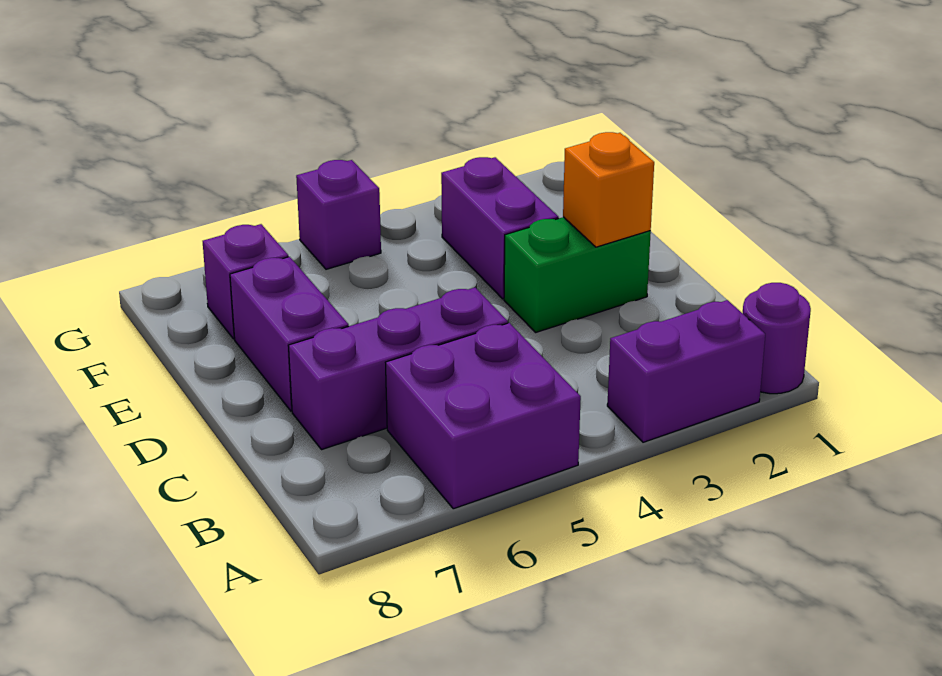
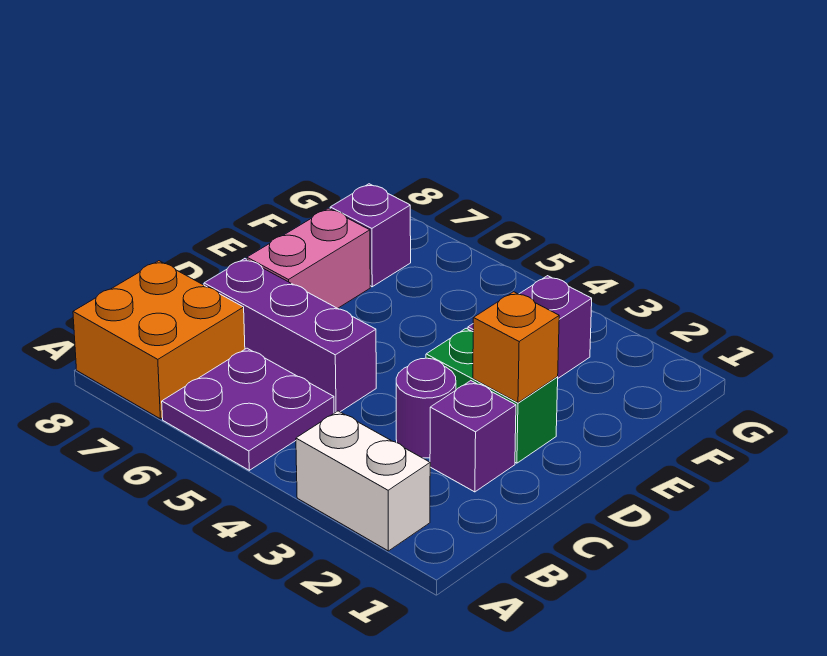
purple 1x1 round brick [743,283,811,394] -> purple 1x1 round brick moved to [396,358,456,458]
purple 1x2 brick [607,300,765,442] -> white 1x2 brick [296,411,430,551]
purple 2x2 brick [385,323,581,509] -> purple 2x2 plate [162,348,334,470]
none -> orange 2x2 brick [73,261,245,419]
purple 1x2 brick [230,257,349,411] -> pink 1x2 brick [247,208,370,308]
purple 1x1 brick [296,160,381,269] -> purple 1x1 brick moved to [430,381,516,492]

